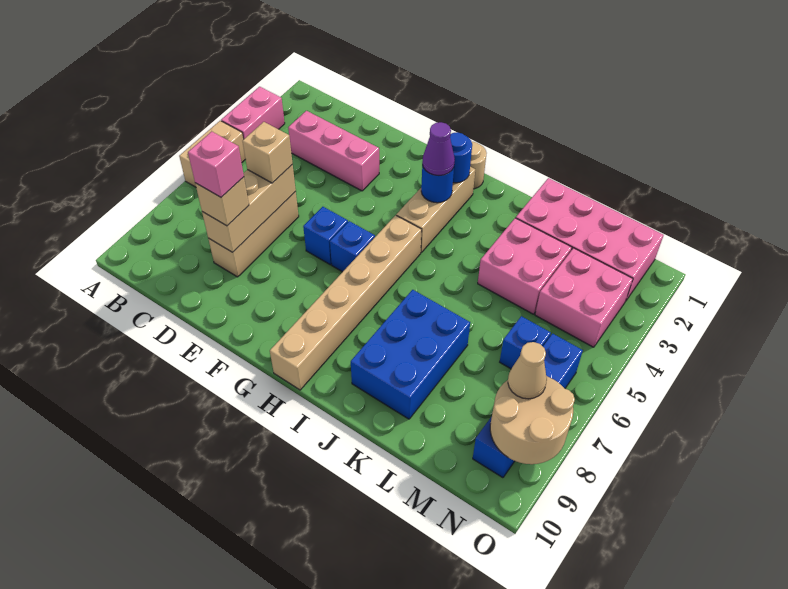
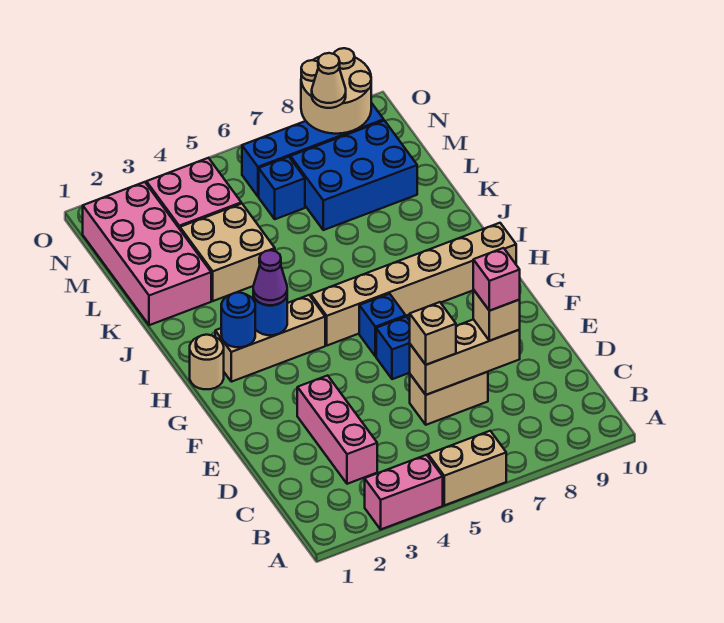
tan 1x3 brick [208,192,299,277] -> tan 1x2 brick [410,372,488,425]
blue 2x3 brick [351,290,470,419] -> blue 2x3 brick moved to [291,121,417,230]
pink 2x2 brick [478,218,572,314] -> tan 2x2 brick [180,204,275,301]

